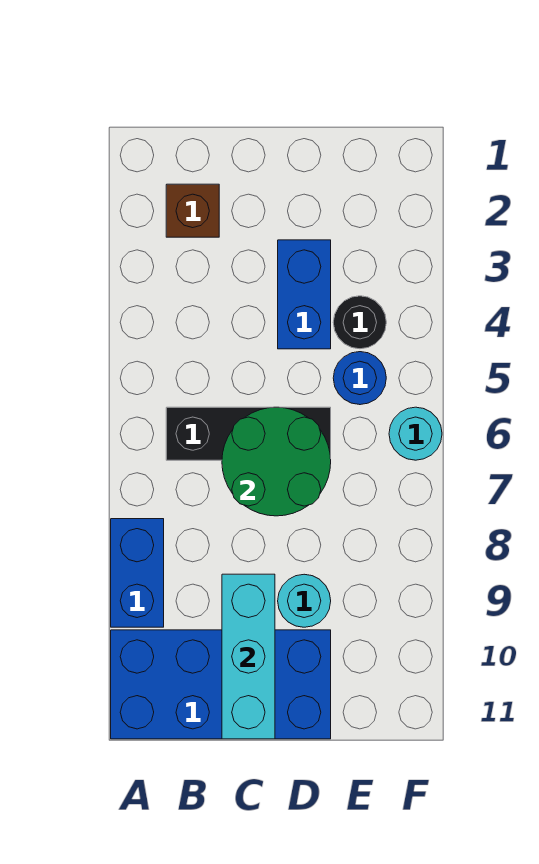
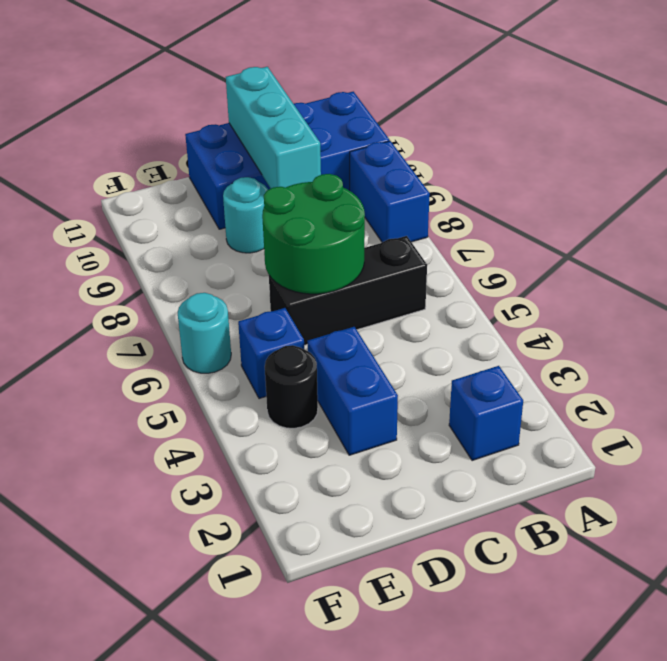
brown 1x1 brick [166,184,219,237] -> blue 1x1 brick [449,366,523,461]
blue 1x1 round brick [333,352,386,405] -> blue 1x1 brick [238,308,304,399]

